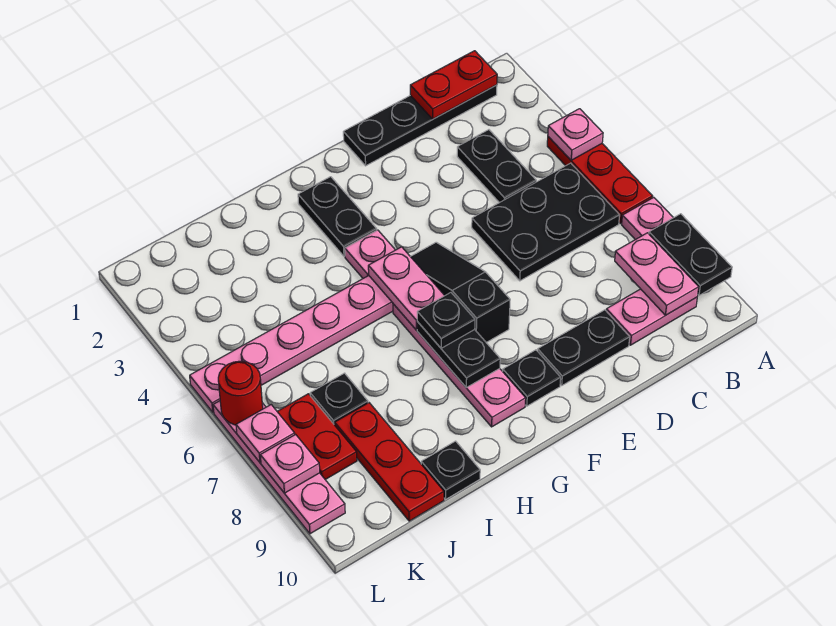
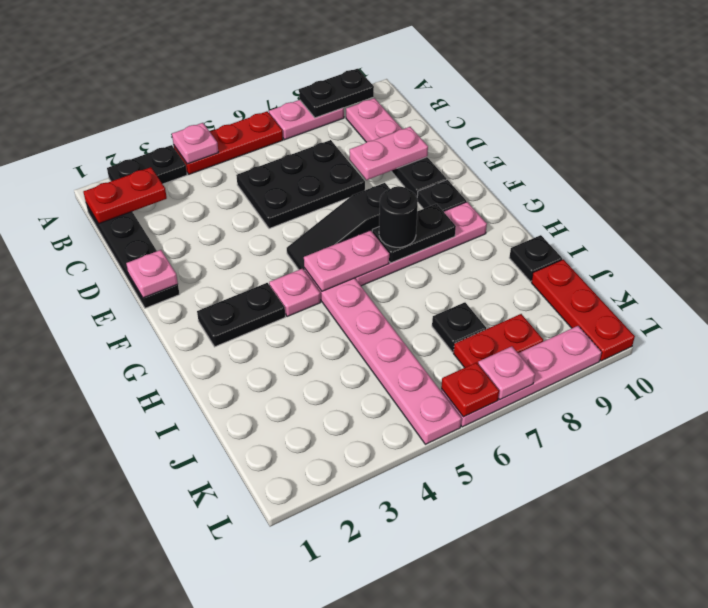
red 1x2 plate [410,51,497,119] -> red 1x2 plate turned to [83,167,167,224]
black 2x3 plate [472,163,620,281] -> black 2x3 plate turned to [236,140,365,229]
pink 1x2 plate [615,233,699,315] -> pink 1x2 plate moved to [350,127,428,180]
black 1x2 plate [457,130,536,203] -> black 1x2 plate moved to [107,145,187,184]
black 1x1 plate [417,293,475,348] -> black 1x1 round brick [379,186,418,247]
red 1x3 plate [335,403,444,521] -> red 1x3 plate turned to [531,259,635,361]
red 1x1 round brick [218,361,263,425] -> red 1x1 plate [441,363,499,417]
pink 1x1 plate [260,434,320,493] -> pink 1x1 plate moved to [126,250,178,298]

